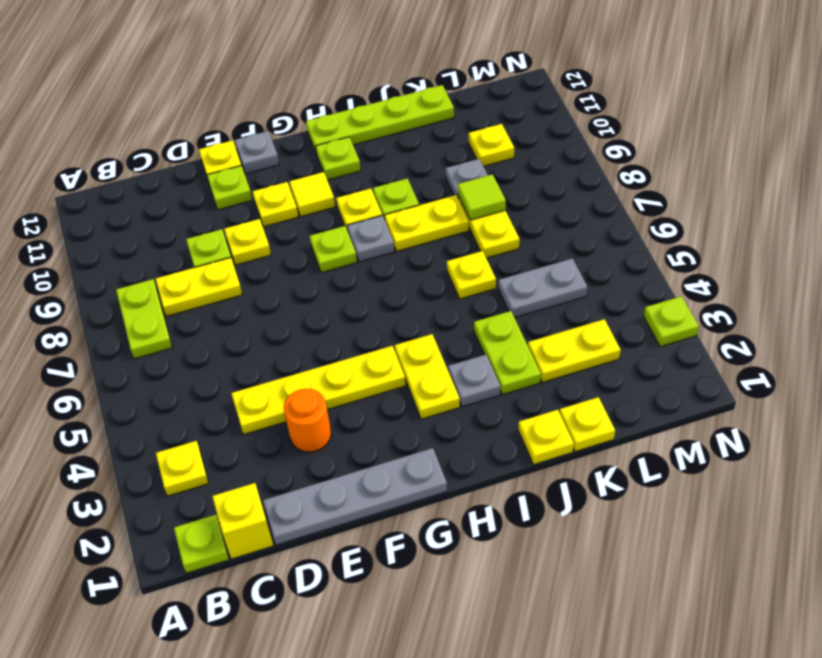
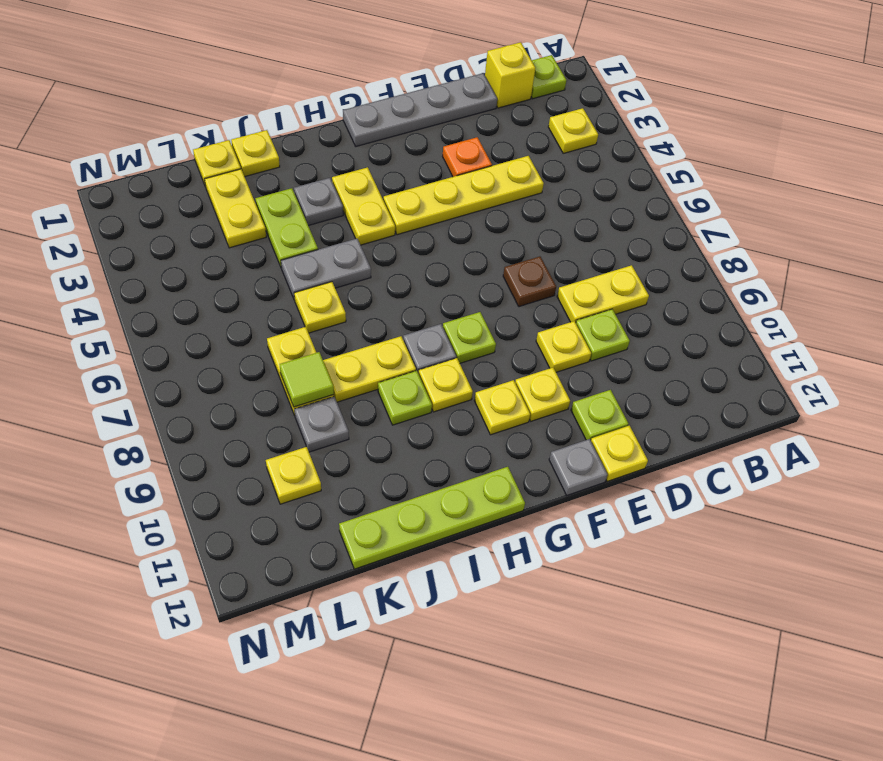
lime 1x2 plate [116,279,172,359] -> none
orange 1x1 round brick [284,389,331,452] -> orange 1x1 plate [443,137,492,177]
none -> brown 1x1 plate [503,257,556,307]
yellow 1x1 tile [289,172,335,216] -> yellow 1x1 plate [474,380,530,435]
lime 1x1 plate [316,137,361,180] -> none
yellow 1x2 plate [528,319,621,382] -> yellow 1x2 plate turned to [205,169,266,248]
grey 1x2 plate [498,258,587,318] -> grey 1x2 plate moved to [281,239,371,300]
lime 1x1 plate [644,296,699,347] -> none

